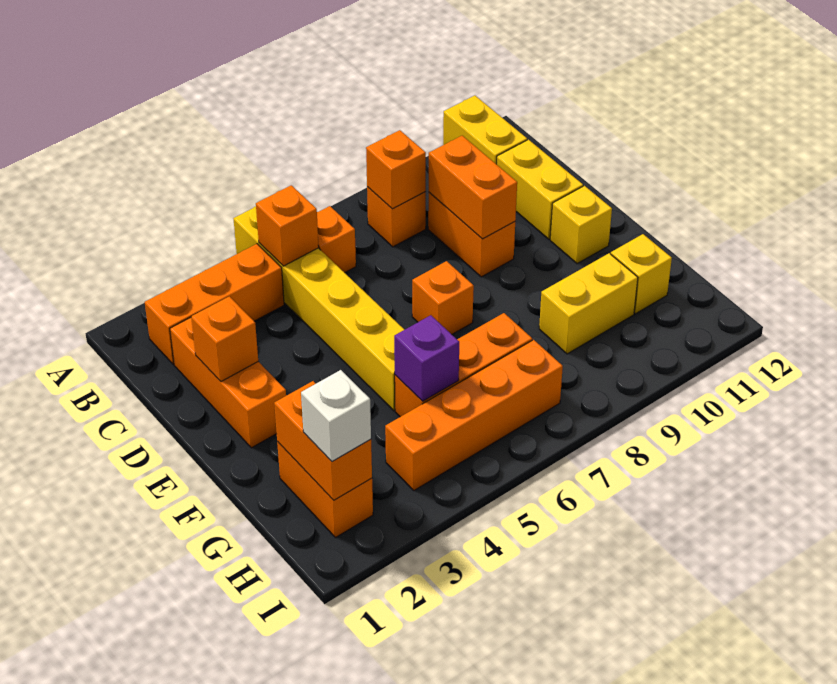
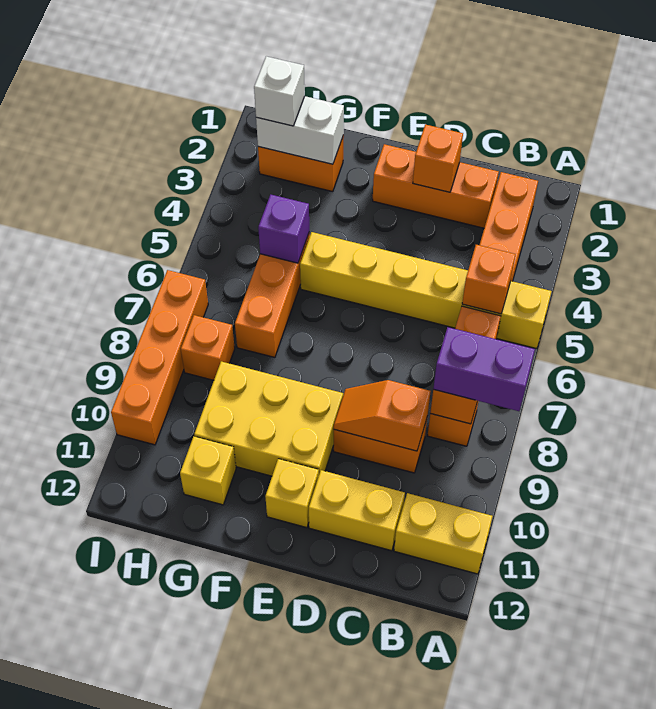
none -> purple 1x2 brick [433,327,535,411]
orange 1x2 brick [429,136,517,239] -> orange 1x2 slope [334,380,431,451]
orange 1x1 brick [412,261,474,334] -> orange 1x1 brick moved to [181,315,235,380]
orange 1x2 brick [274,381,372,500] -> white 1x2 brick [256,96,344,164]
yellow 1x2 brick [539,253,638,354] -> yellow 2x3 brick [194,361,343,476]
orange 1x4 brick [385,340,563,490] -> orange 1x4 brick moved to [111,270,208,445]

